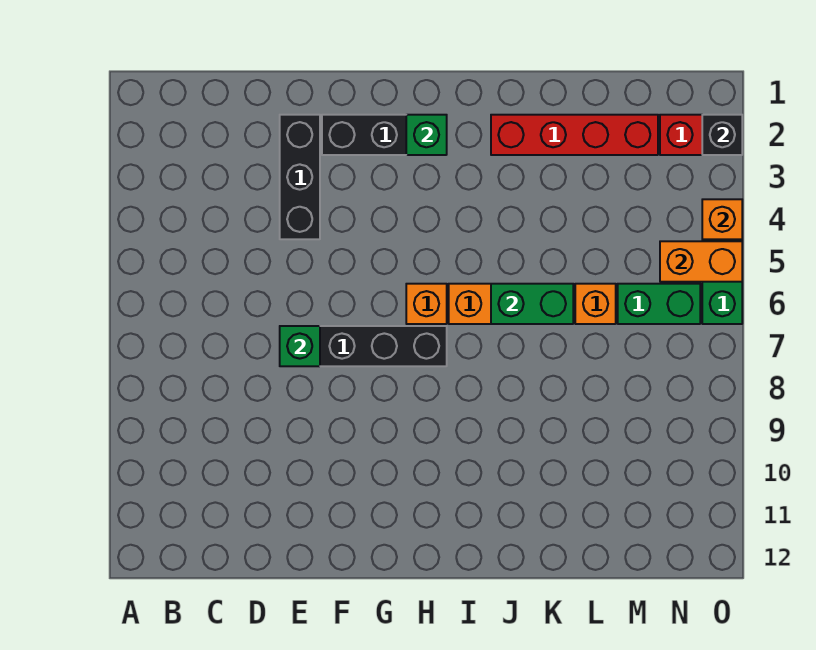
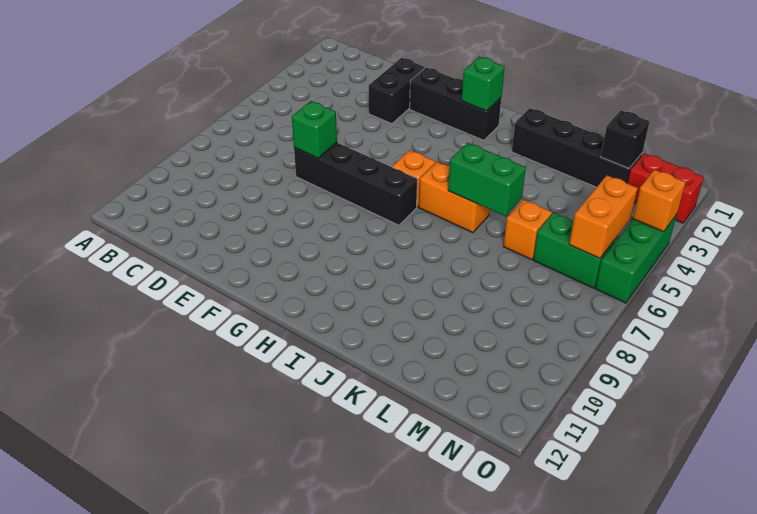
black 1x3 brick [280,115,320,239] -> black 1x2 brick [369,58,425,124]
red 1x4 brick [491,115,658,155] -> black 1x4 brick [512,108,642,187]
orange 1x2 brick [660,241,742,282] -> orange 1x2 brick turned to [569,175,638,258]
black 1x1 brick [702,115,742,155] -> black 1x1 brick moved to [601,110,650,168]

